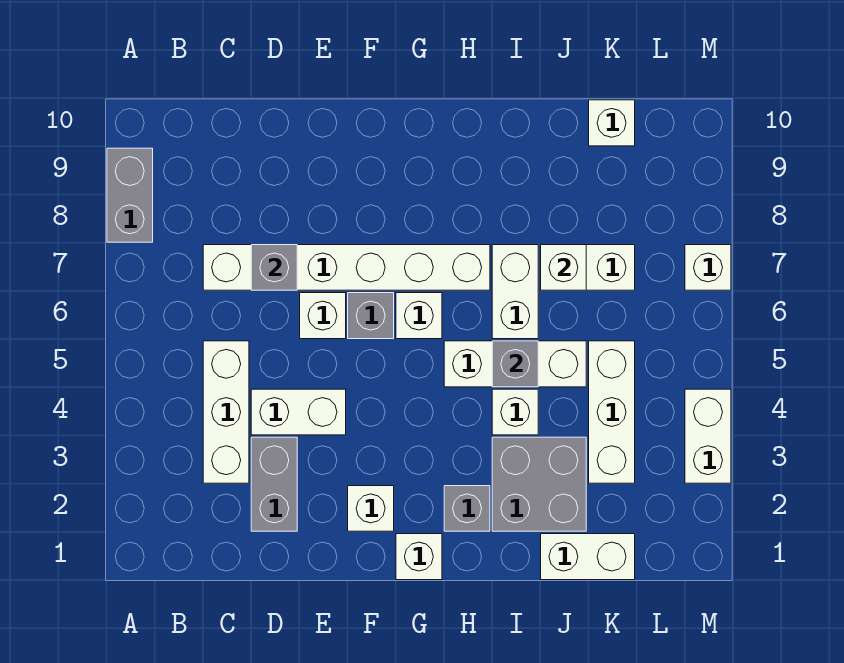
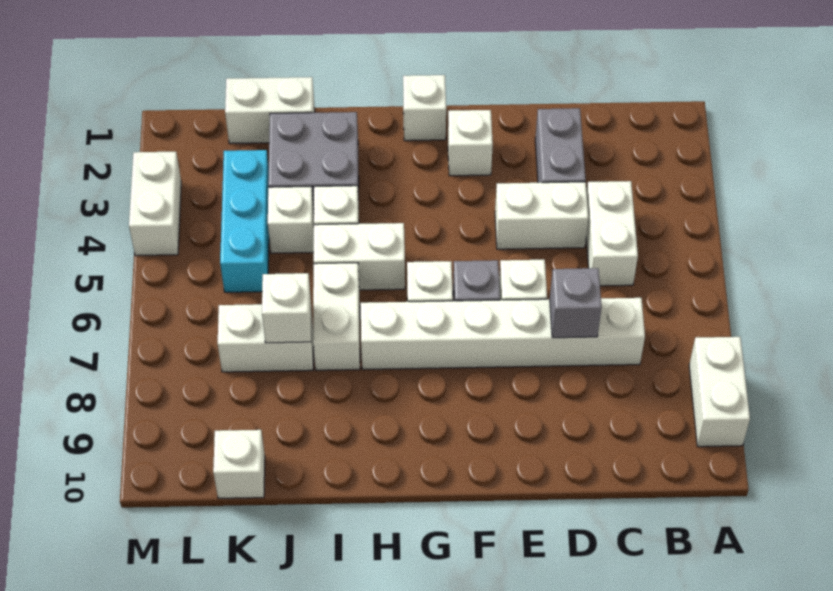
grey 1x2 brick [107,148,153,242] -> white 1x2 brick [689,337,750,447]
white 1x3 brick [203,341,249,483] -> white 1x2 brick [586,181,638,286]
grey 1x1 brick [444,486,490,531] -> none
white 1x3 brick [444,341,586,387] -> white 1x2 brick [314,223,405,290]
grey 1x1 brick [492,341,538,387] -> none
white 1x3 brick [589,341,635,483] -> cyan 1x3 brick [220,150,269,292]
white 1x1 brick [685,245,731,290] -> white 1x1 brick moved to [268,187,314,253]

